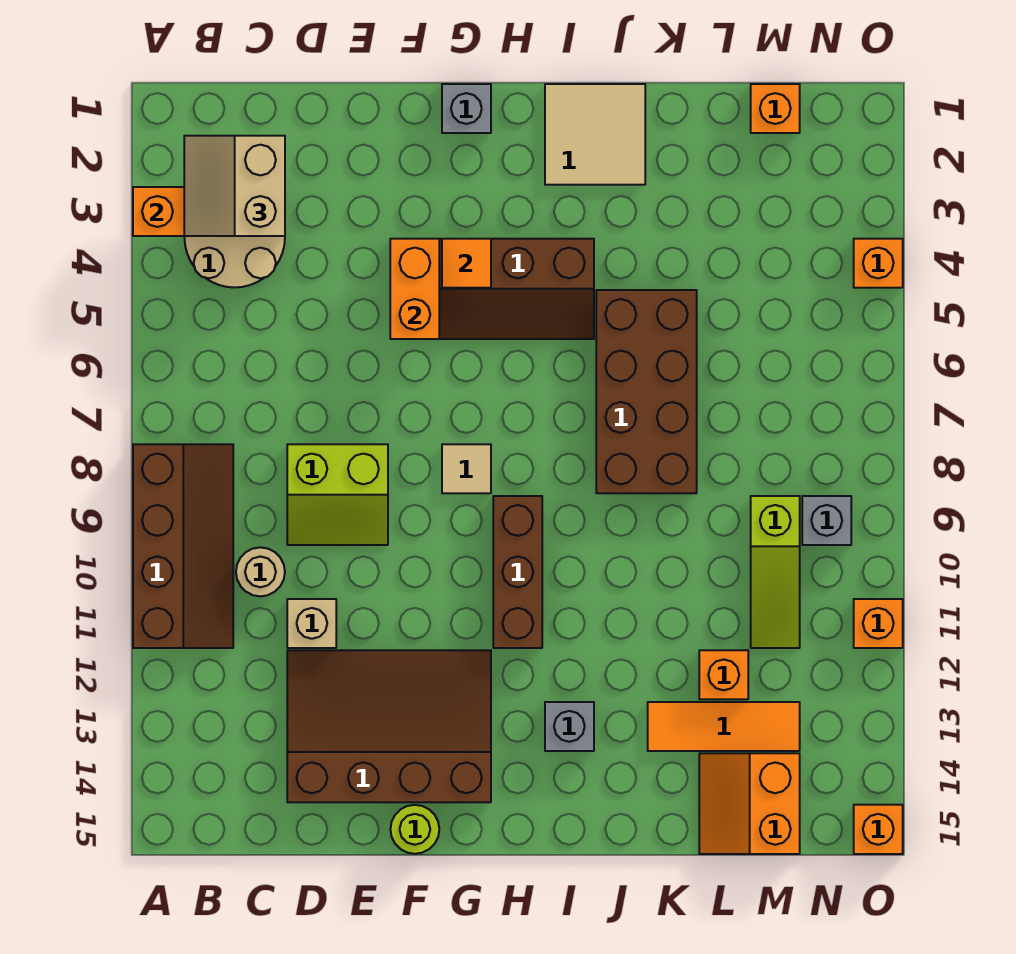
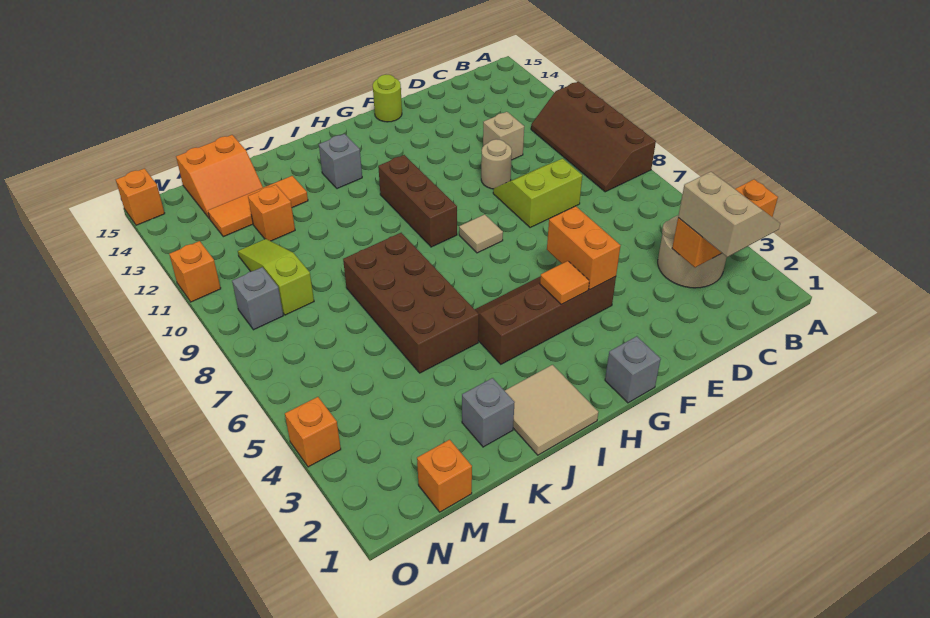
tan 1x1 round brick [236,547,285,596] -> tan 1x1 round brick moved to [481,139,512,189]
brown 3x4 slope [287,650,491,802] -> none
none -> grey 1x1 brick [462,378,515,447]
orange 2x2 slope [699,753,800,854] -> orange 2x2 slope turned to [176,135,263,219]

